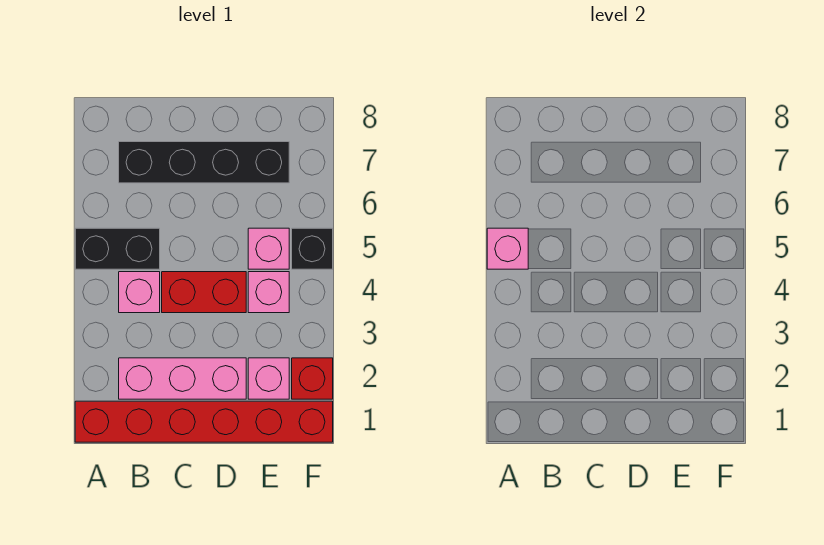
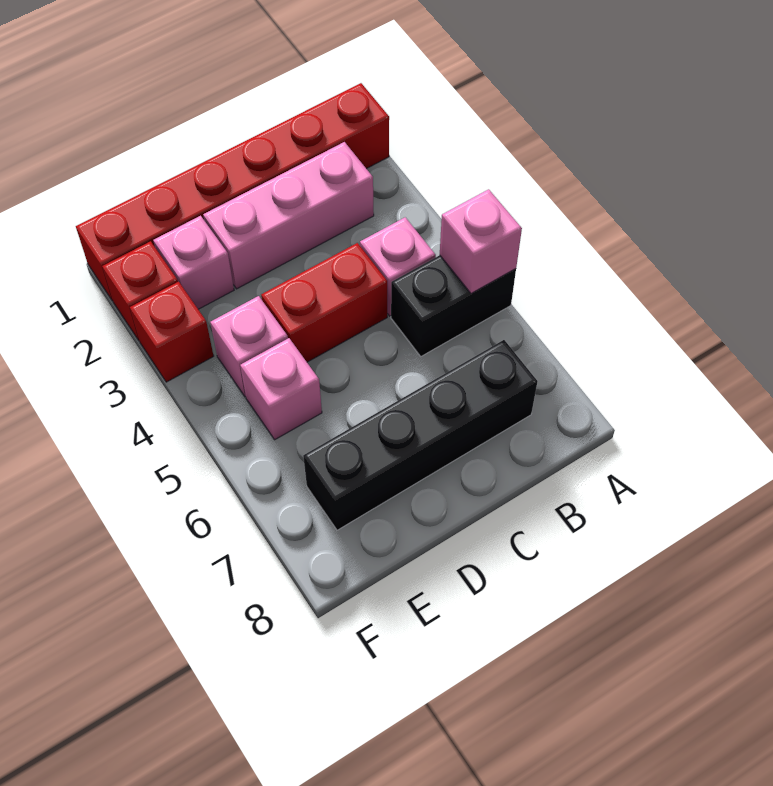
none -> red 1x1 brick [130,282,214,382]
black 1x1 brick [292,228,333,269] -> none

